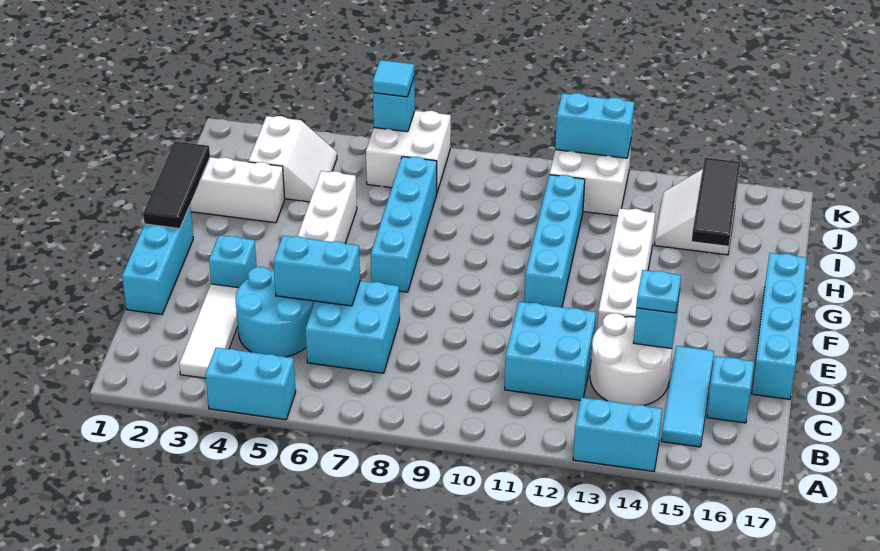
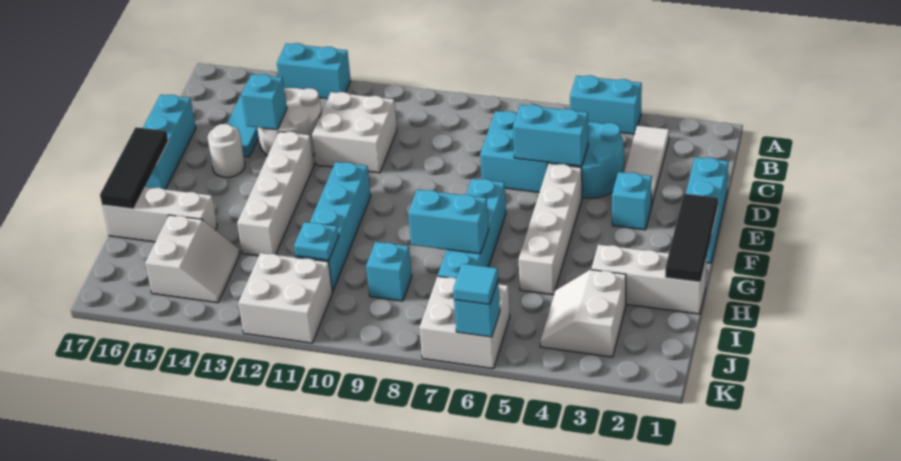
cyan 2x2 brick [505,302,596,400] -> white 2x2 brick [312,92,397,173]
cyan 1x1 brick [707,356,754,423] -> cyan 1x1 brick moved to [366,242,412,301]
cyan 1x1 plate [636,270,681,313] -> cyan 1x1 plate moved to [294,222,339,260]
cyan 1x4 brick [752,253,807,399] -> cyan 1x3 brick [143,95,196,189]
none -> white 1x1 round brick [208,124,245,177]
none -> white 1x3 brick [102,187,217,242]
black 1x3 tile [692,158,740,246] -> black 1x3 tile moved to [100,127,168,209]
cyan 1x2 brick [555,93,634,158] -> cyan 1x2 brick moved to [408,190,489,254]

